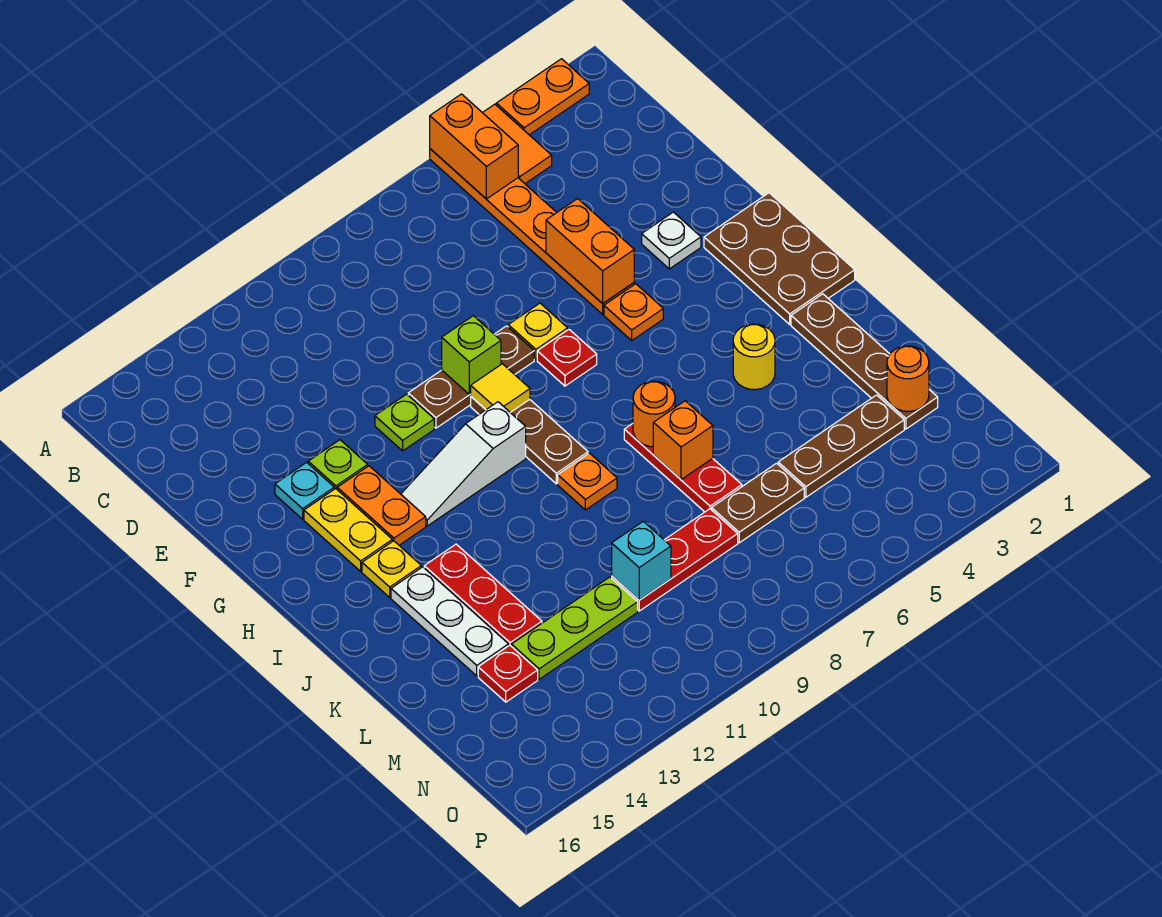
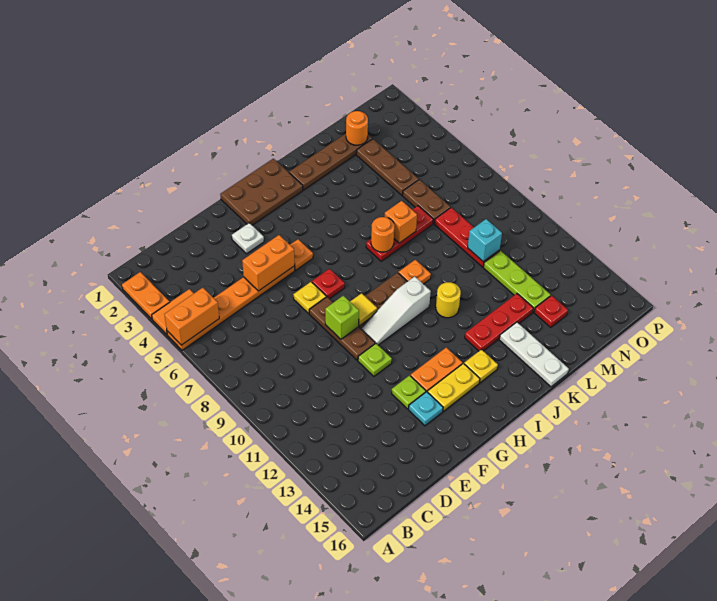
white 1x3 slope [401,402,526,526] -> white 1x3 slope turned to [361,276,431,345]
yellow 1x1 round brick [733,324,775,390] -> yellow 1x1 round brick moved to [436,282,461,318]
white 1x3 plate [391,567,509,676] -> white 1x3 plate turned to [499,322,569,387]

